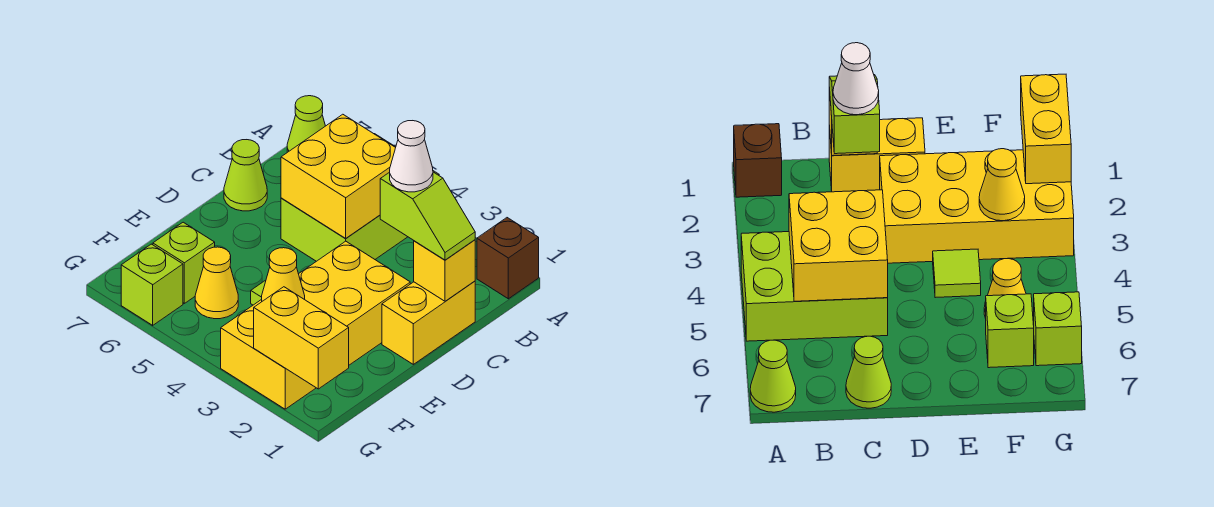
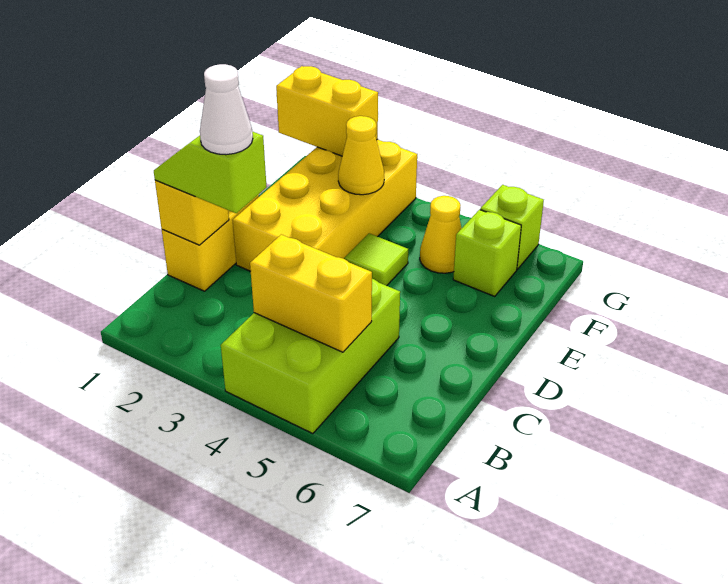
brown 1x1 brick [477,218,539,299] -> none
lime 1x1 cone [287,96,325,152] -> none
yellow 2x2 brick [281,114,396,239] -> yellow 1x2 brick [250,235,372,352]
lime 1x1 cone [224,140,267,211] -> none

